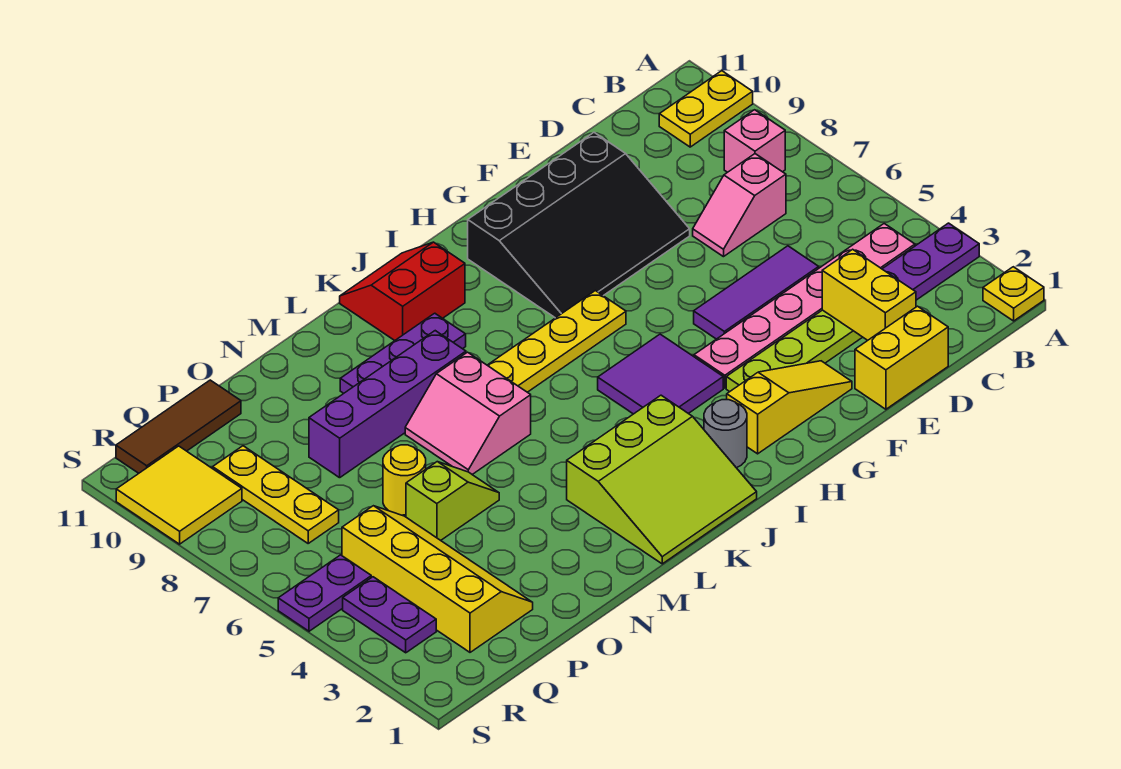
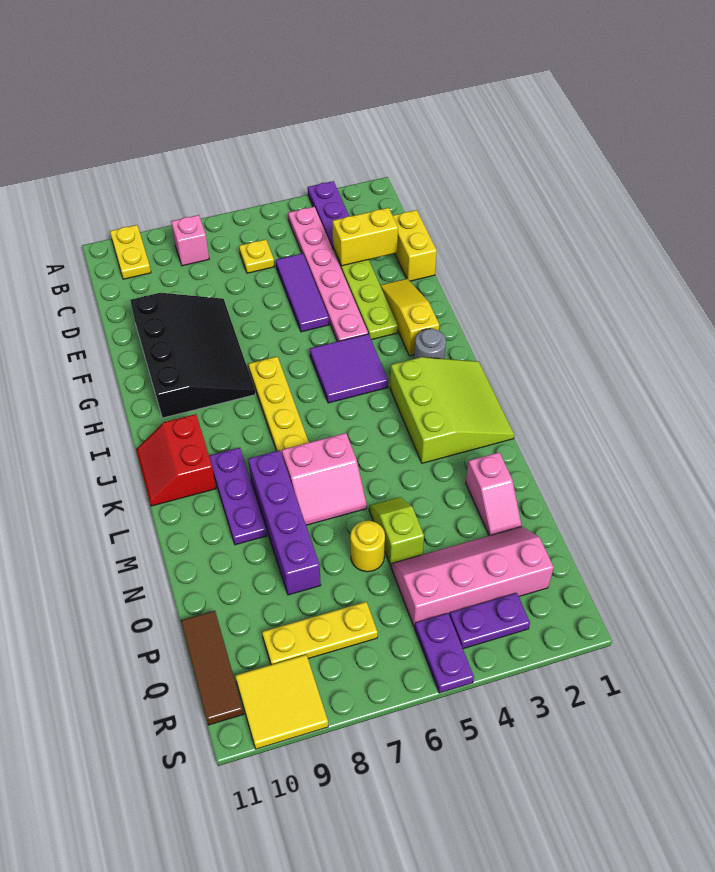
yellow 1x1 plate [983,267,1044,321] -> yellow 1x1 plate moved to [239,239,274,273]
pink 1x2 slope [693,154,786,257] -> pink 1x2 slope moved to [466,452,522,536]
yellow 2x4 slope [342,506,533,652] -> pink 2x4 slope [391,526,554,627]

